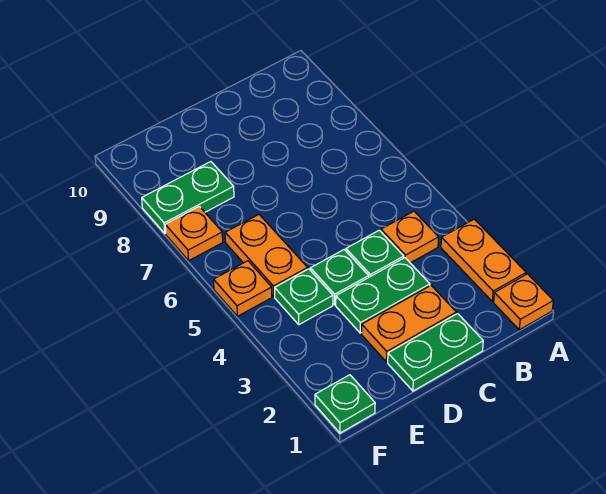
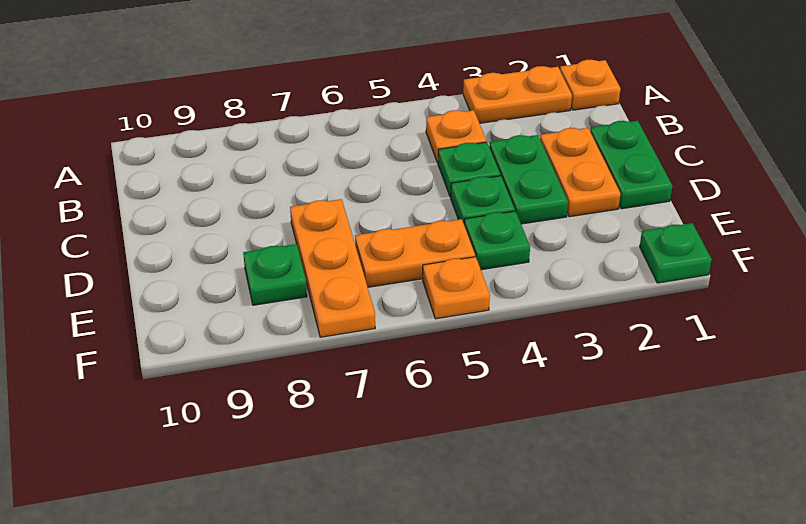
green 1x2 plate [142,162,234,233] -> green 1x1 plate [243,244,307,305]
orange 1x1 plate [165,206,223,260] -> orange 1x3 plate [290,199,375,337]

